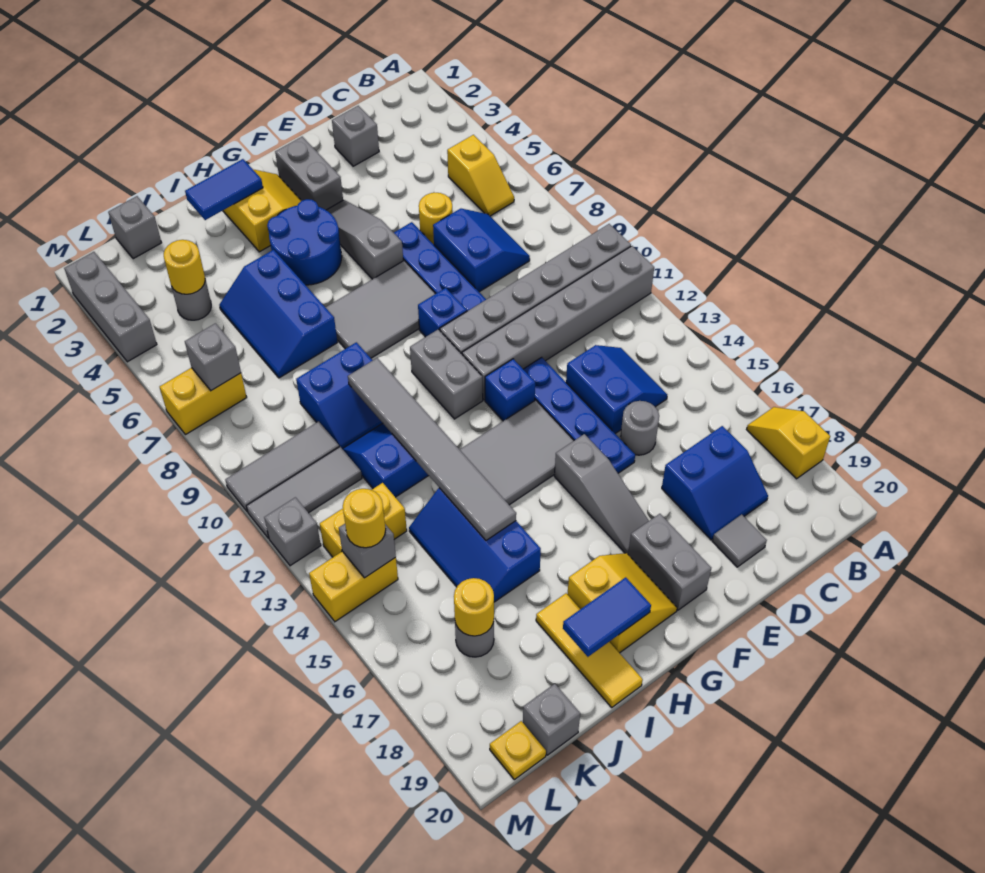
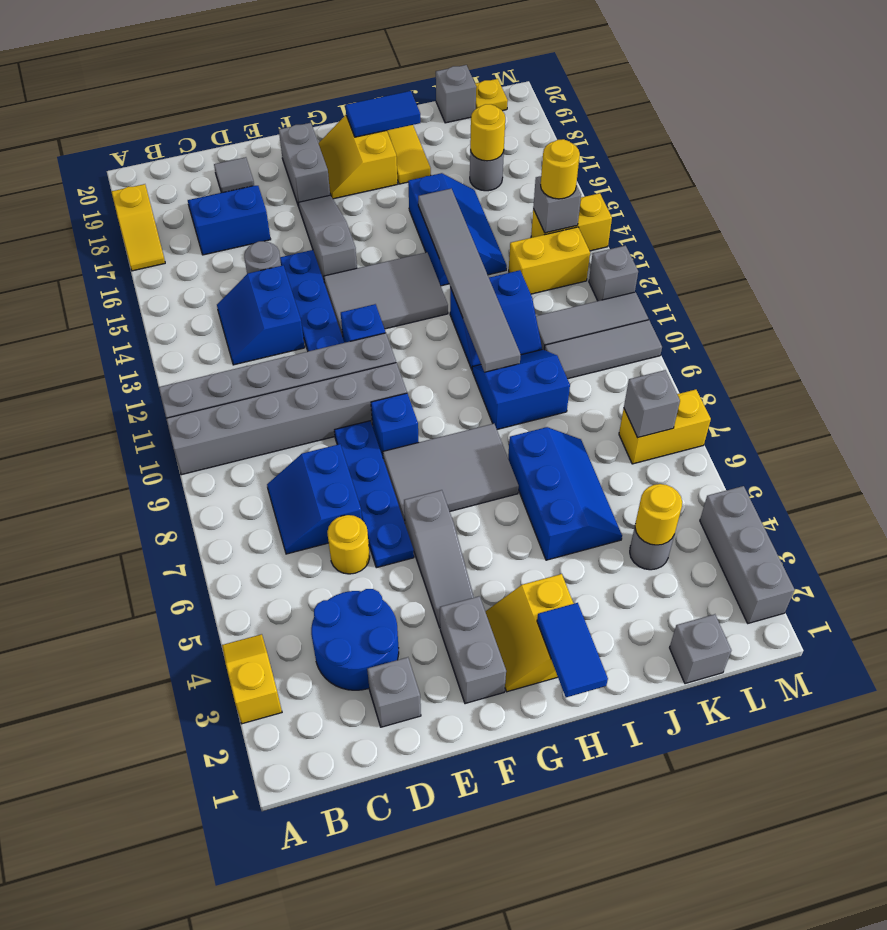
yellow 1x2 slope [447,135,514,216] -> yellow 1x2 slope moved to [222,634,282,724]
blue 2x2 round brick [267,199,342,285] -> blue 2x2 round brick moved to [311,589,399,690]
grey 1x2 brick [410,329,483,419] -> none
blue 1x2 tile [185,159,263,220] -> blue 1x2 tile turned to [537,603,608,697]

